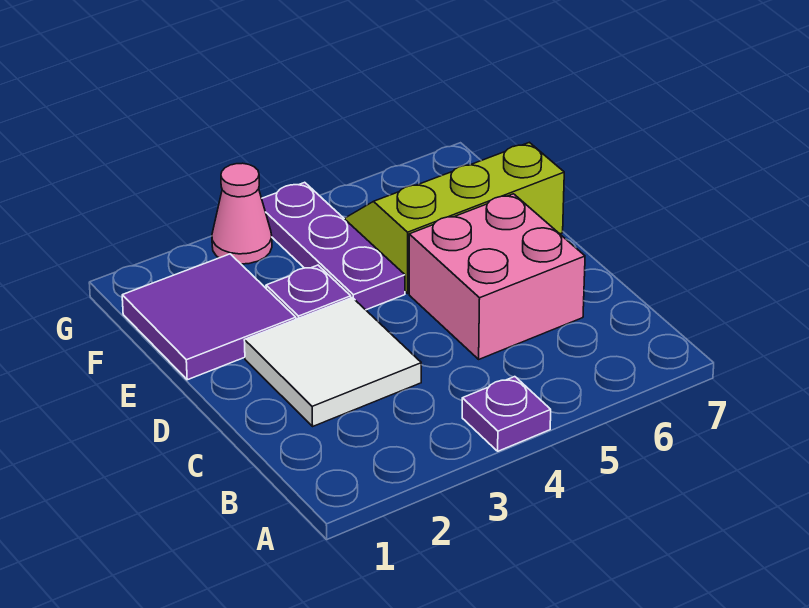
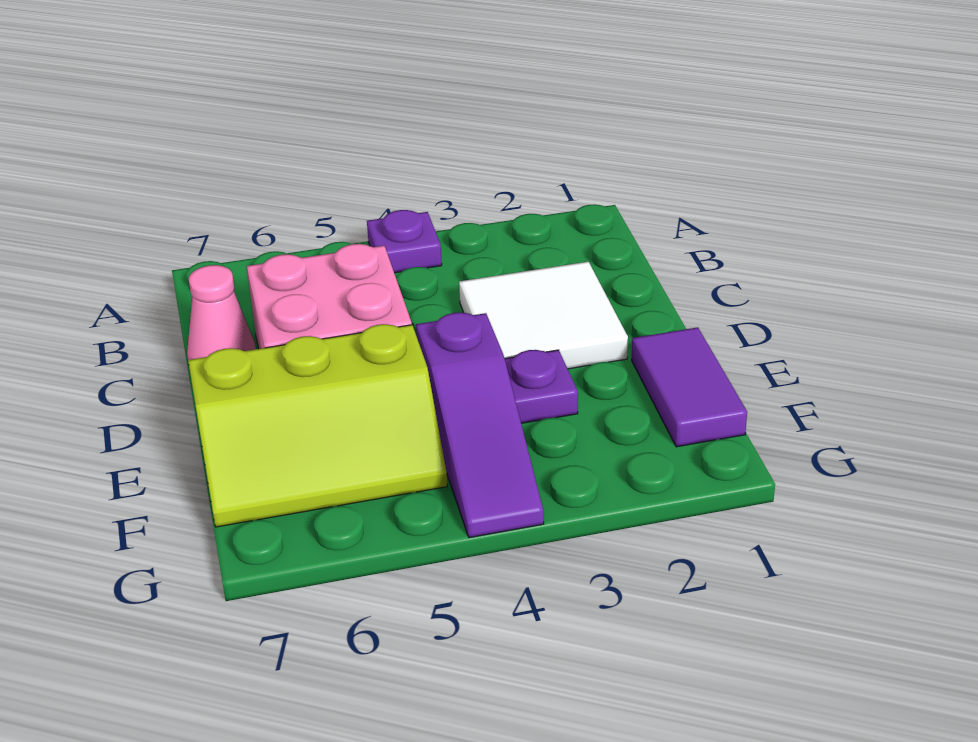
purple 2x2 tile [122,254,296,380] -> purple 1x2 tile [632,327,747,447]
purple 1x3 plate [262,182,405,310] -> purple 1x3 slope [416,312,544,538]
pink 1x1 cone [212,163,272,264] -> pink 1x1 cone moved to [187,265,256,360]

